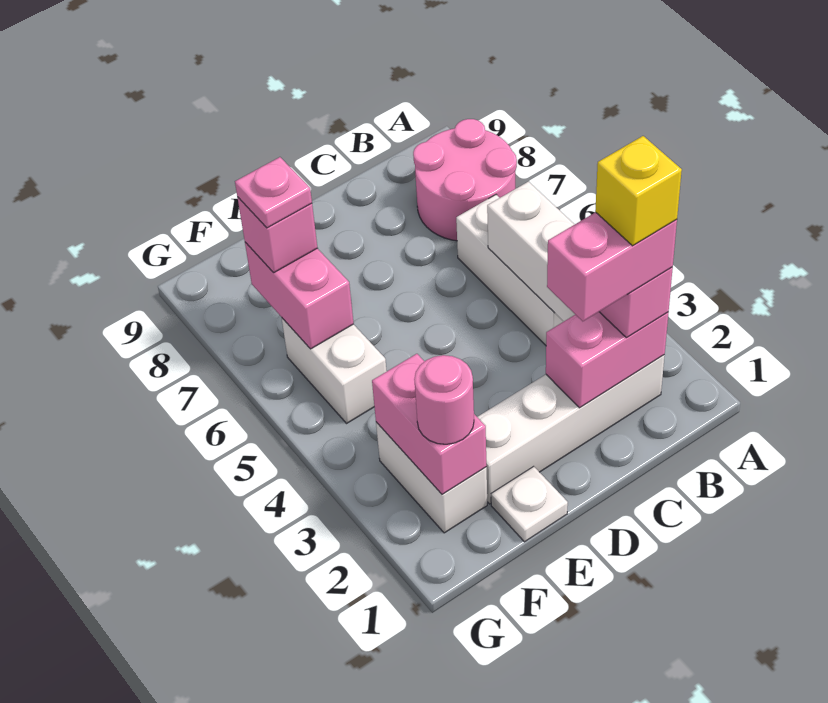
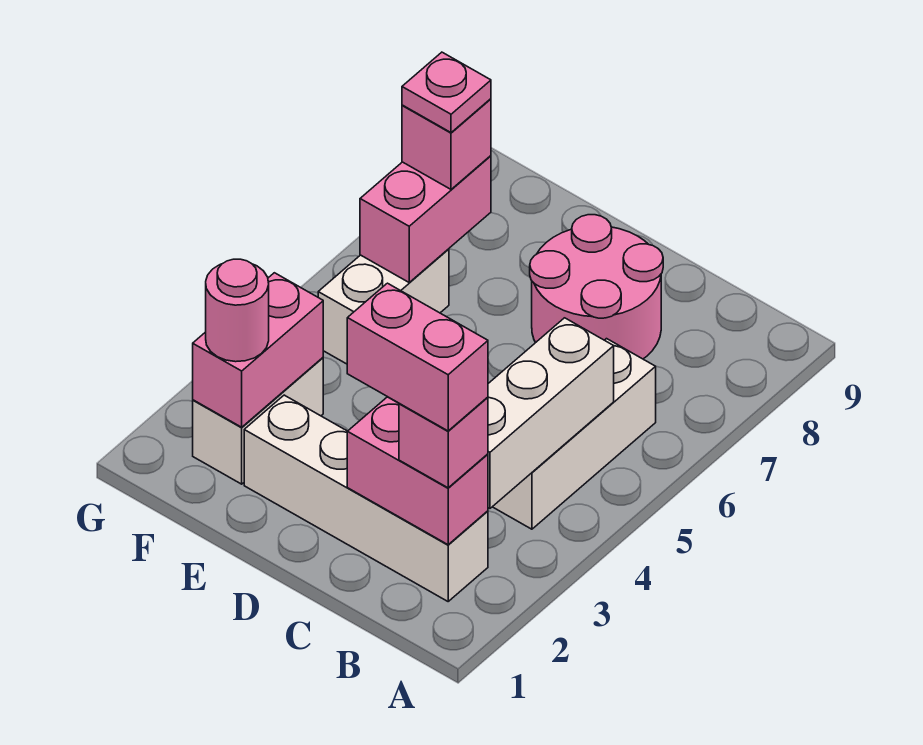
pink 2x2 round brick [413,119,517,241] -> pink 2x2 round brick moved to [530,215,663,359]
yellow 1x1 brick [595,136,682,246] -> none
white 1x1 plate [491,466,568,542] -> none

